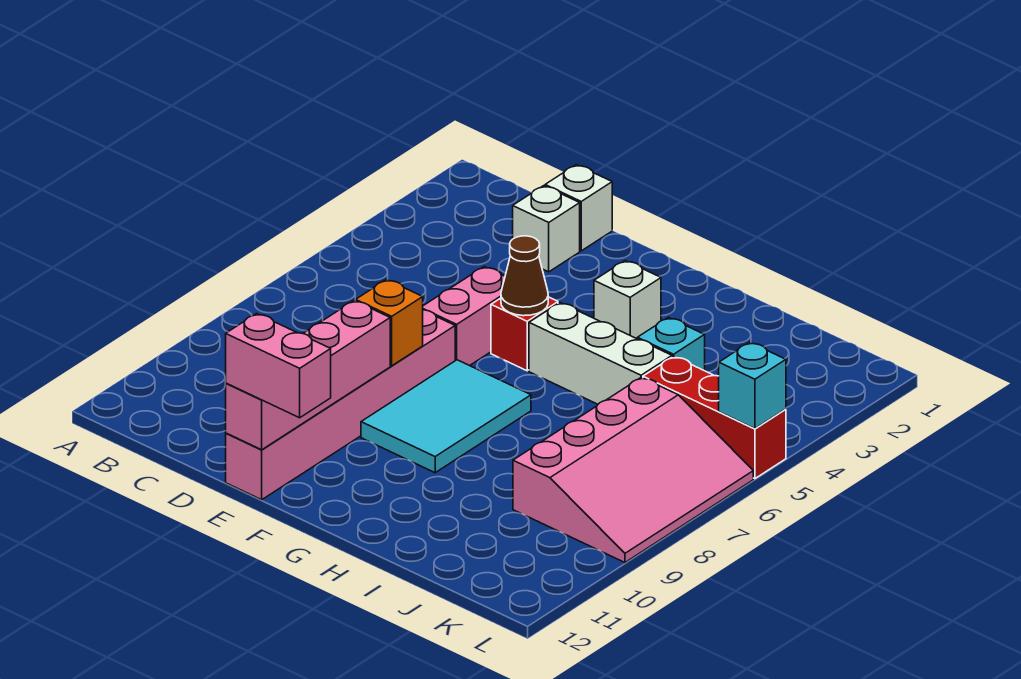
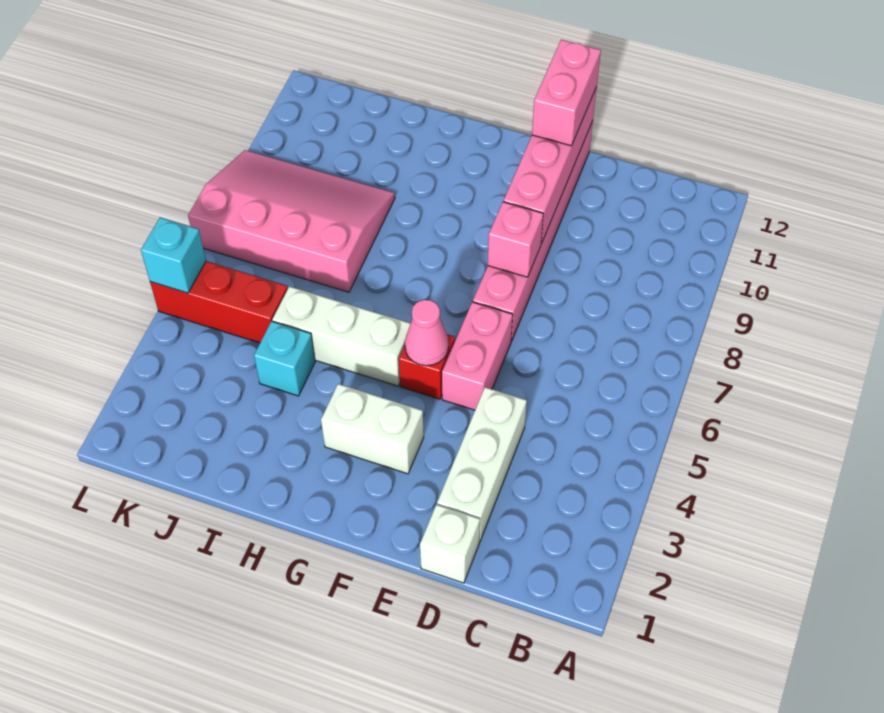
white 1x1 brick [513,186,580,272] -> white 1x3 brick [437,387,527,542]
orange 1x1 brick [356,280,423,366] -> pink 1x1 brick [488,202,543,277]
pink 1x2 brick [226,314,331,418] -> pink 1x2 brick turned to [532,40,601,146]
brown 1x1 cone [501,236,548,316] -> pink 1x1 cone [405,300,449,366]
cyan 2x3 tile [361,360,531,473] -> none
white 1x1 brick [594,261,661,339] -> white 1x2 brick [321,384,424,474]
pink 3x4 slope [513,377,753,563] -> pink 3x4 slope turned to [188,150,395,292]

